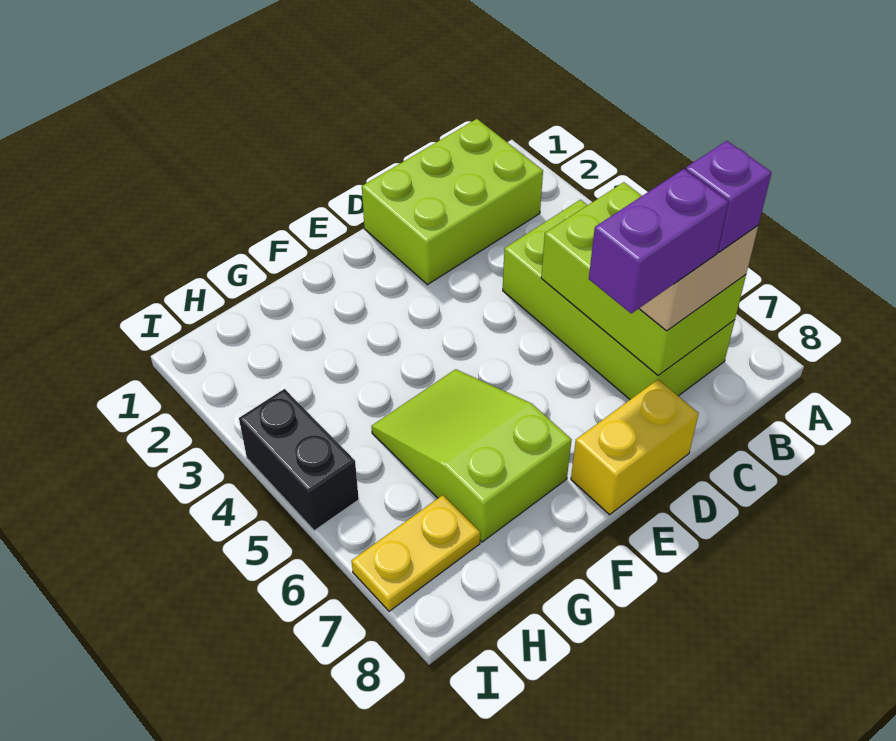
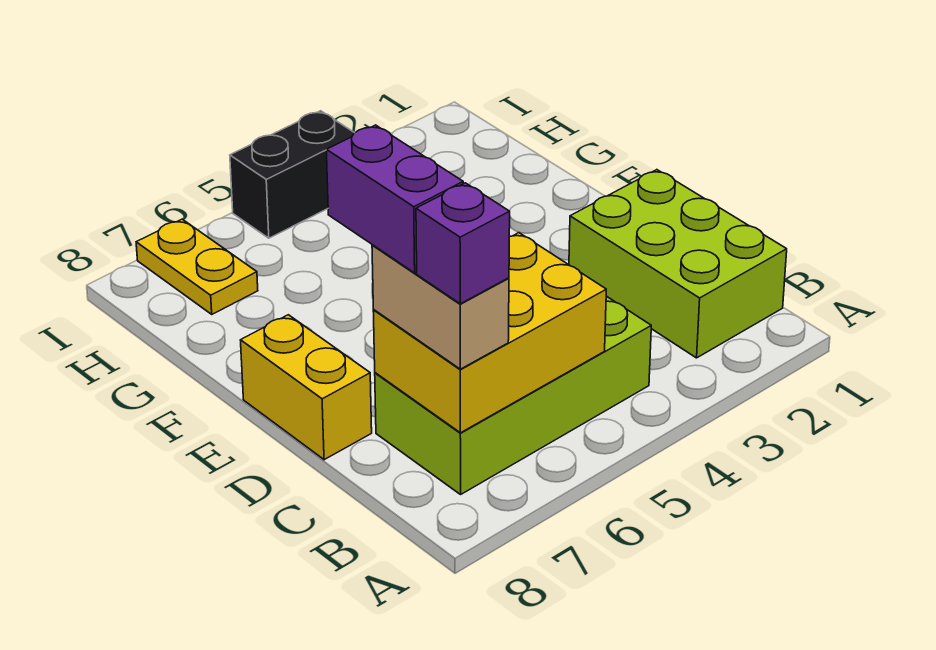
lime 2x3 brick [541,182,746,375] -> yellow 2x3 brick [373,233,606,433]
lime 2x3 slope [371,369,572,542] -> none

